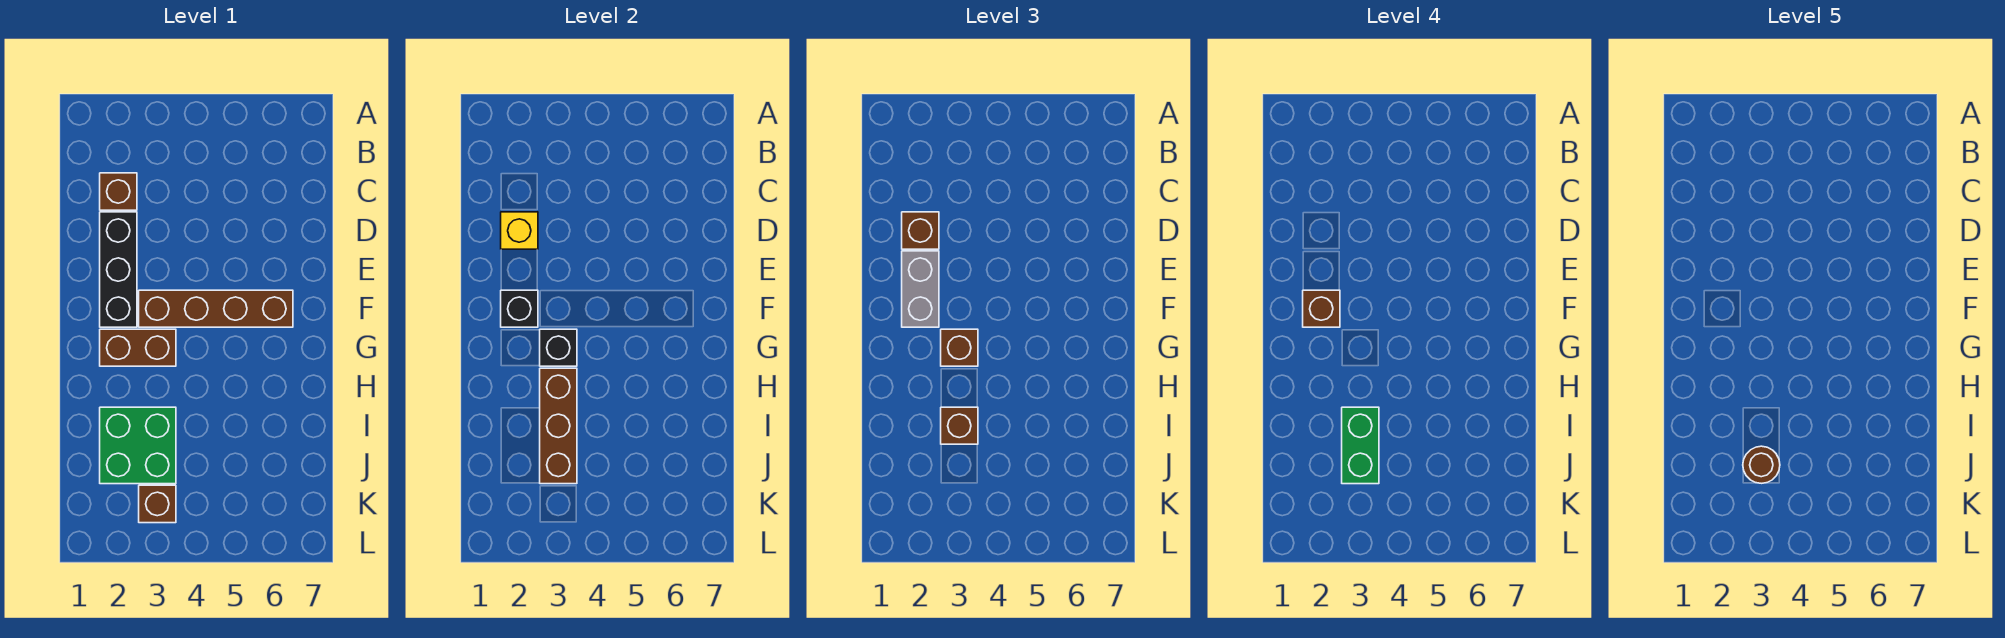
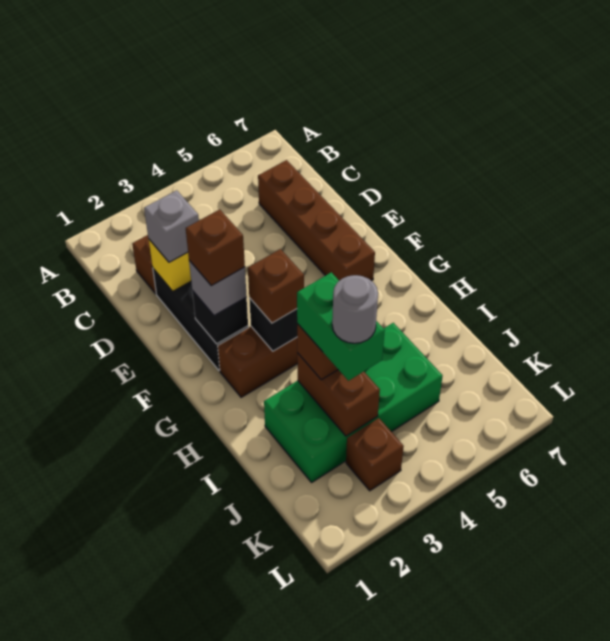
brown 1x1 brick [902,212,939,249] -> grey 1x1 brick [144,190,199,262]
grey 1x2 brick [902,251,939,327] -> grey 1x1 brick [189,260,247,316]
brown 1x4 brick [139,290,293,327] -> brown 1x4 brick turned to [258,160,375,281]
brown 1x3 brick [540,368,577,484] -> brown 1x2 brick [297,353,380,436]
green 2x2 brick [100,407,176,484] -> green 2x4 brick [264,323,442,482]
brown 1x1 round brick [1743,446,1780,483] -> grey 1x1 round brick [332,275,378,343]

